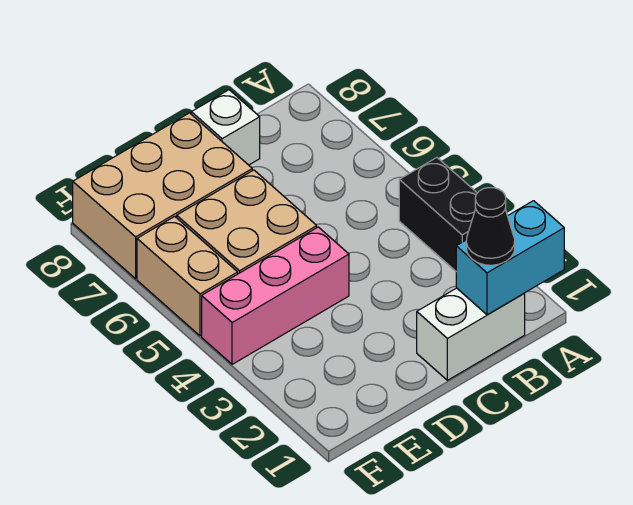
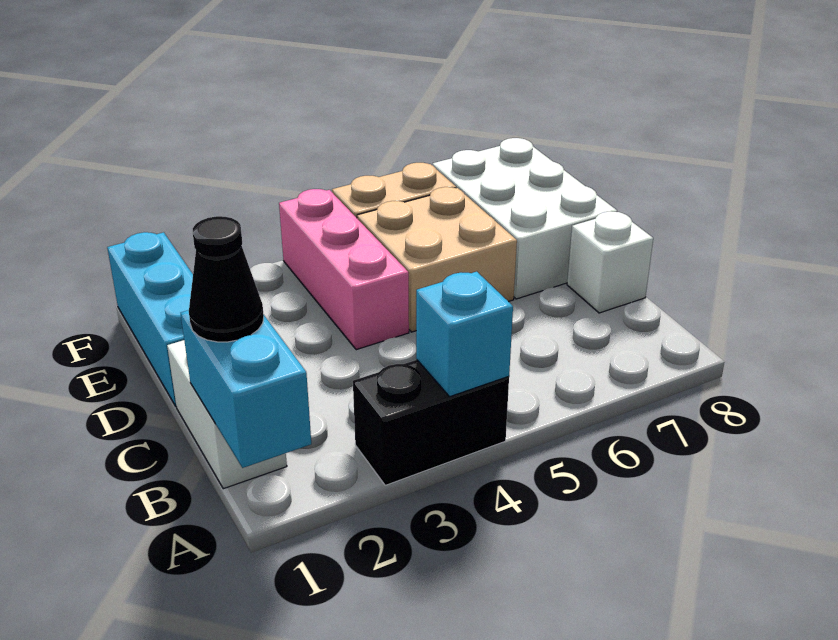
none -> cyan 1x1 brick [416,272,513,396]
none -> cyan 1x3 brick [107,232,193,406]
tan 2x3 brick [73,113,252,279] -> white 2x3 brick [433,138,617,299]

